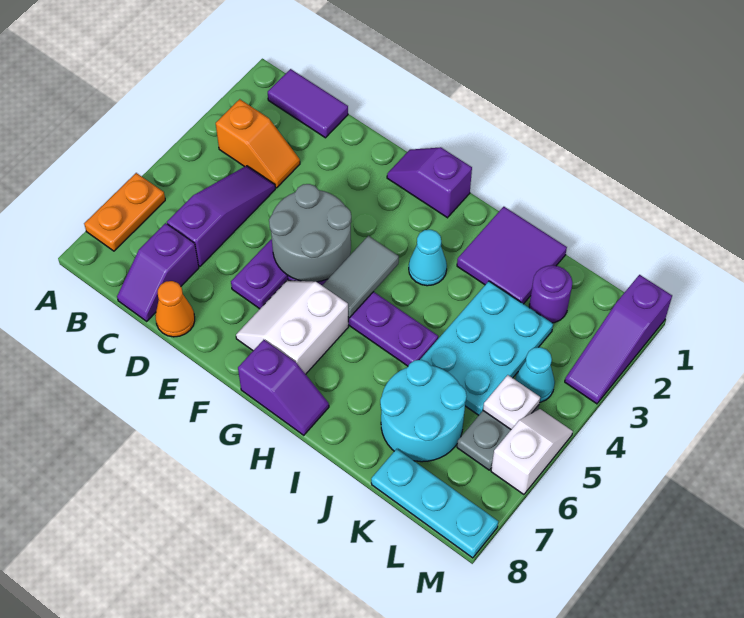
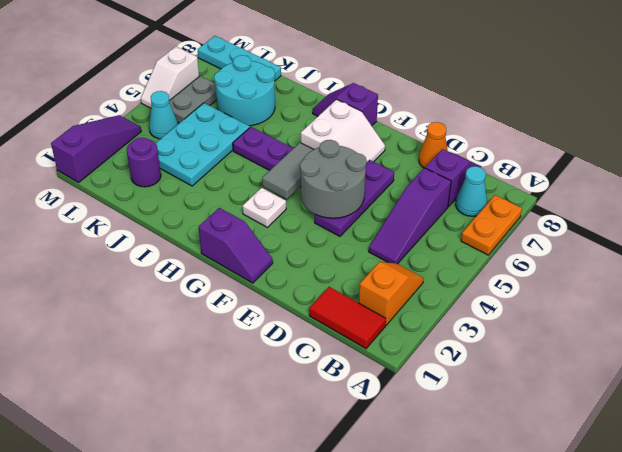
purple 1x2 tile [268,69,348,138] -> red 1x2 tile [309,287,386,349]
orange 1x2 slope [216,99,300,188] -> orange 1x2 slope turned to [359,262,424,325]
cyan 1x1 cone [409,230,447,286] -> cyan 1x1 cone moved to [456,166,487,216]
purple 2x2 tile [457,207,567,304] -> none
white 1x1 plate [483,375,540,429] -> white 1x1 plate moved to [243,188,286,227]

